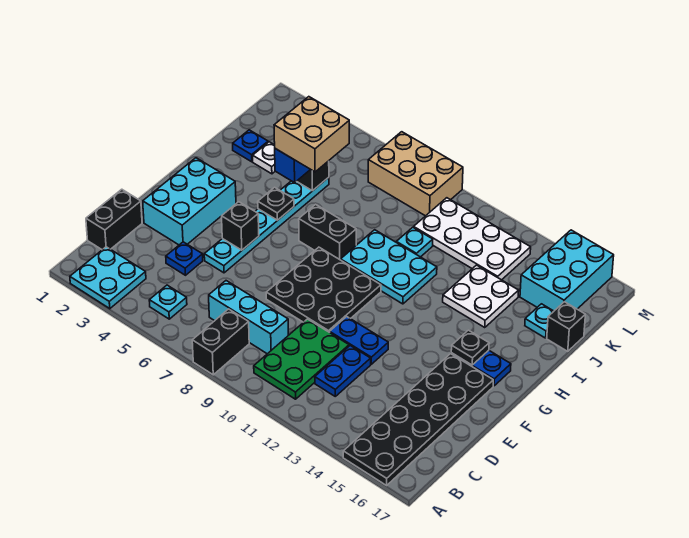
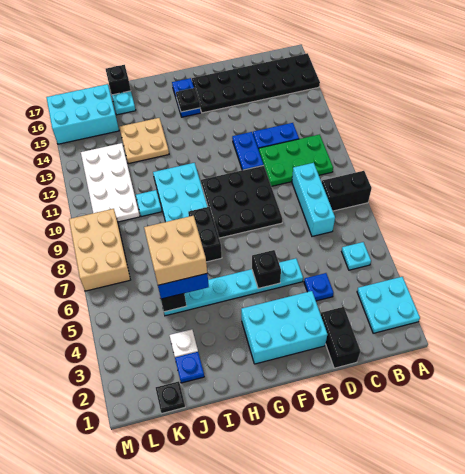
black 1x2 brick [86,189,142,250] -> black 1x2 brick turned to [321,307,360,368]
black 1x1 plate [258,187,294,220] -> black 1x1 plate moved to [156,381,185,413]
white 2x2 plate [443,265,519,328] -> tan 2x2 plate [119,118,169,164]

